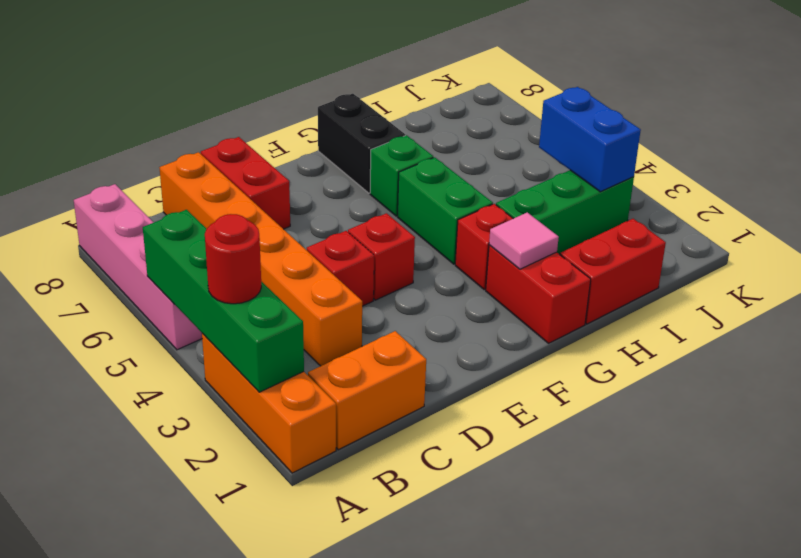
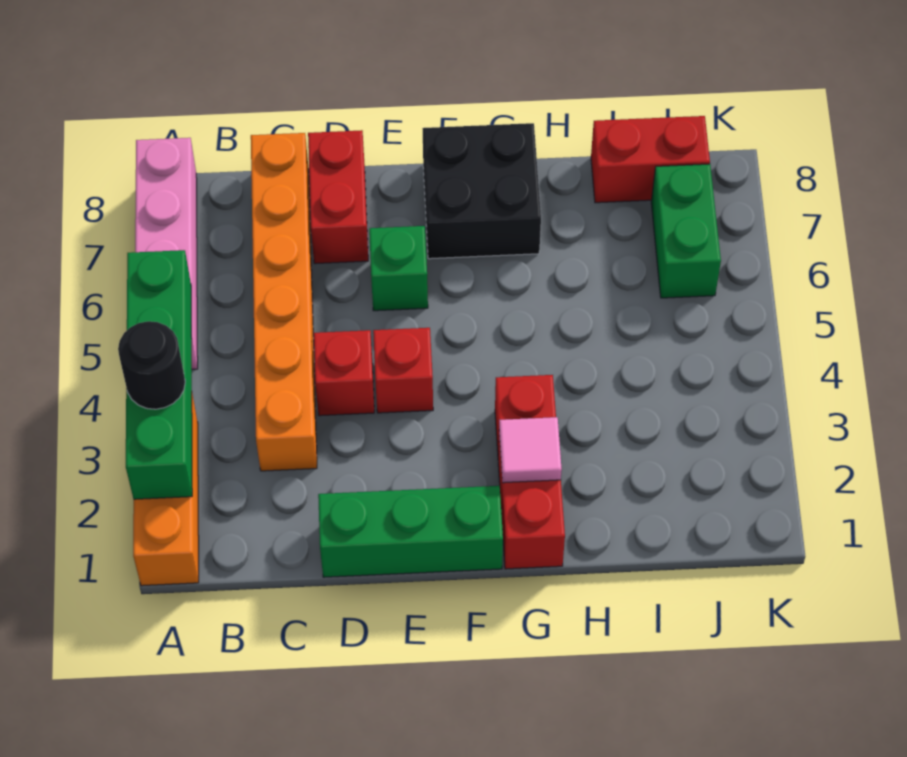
red 1x1 round brick [205,214,261,304] -> black 1x1 round brick [118,321,185,409]
orange 1x2 brick [308,331,426,450] -> none
green 1x2 brick [398,157,493,264] -> green 1x2 brick moved to [651,164,721,298]
green 1x1 brick [370,135,433,216] -> green 1x1 brick moved to [369,226,428,311]
black 1x2 brick [318,94,405,193] -> black 2x2 brick [422,123,541,259]
red 1x2 brick [560,219,666,324] -> red 1x2 brick moved to [591,116,710,203]
green 1x3 brick [496,170,634,254] -> green 1x3 brick moved to [318,486,503,577]
blue 1x2 brick [539,87,641,192] -> none

